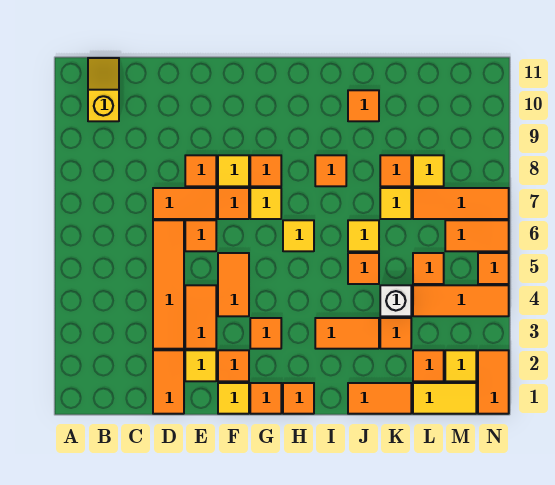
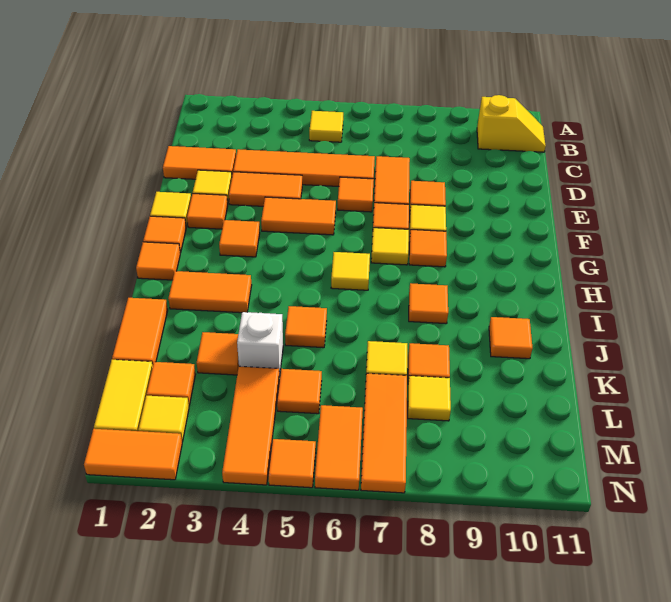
orange 1x2 tile [315,318,379,349] -> orange 1x2 tile turned to [168,271,252,313]
yellow 1x1 tile [348,220,379,251] -> yellow 1x1 tile moved to [309,111,343,142]

